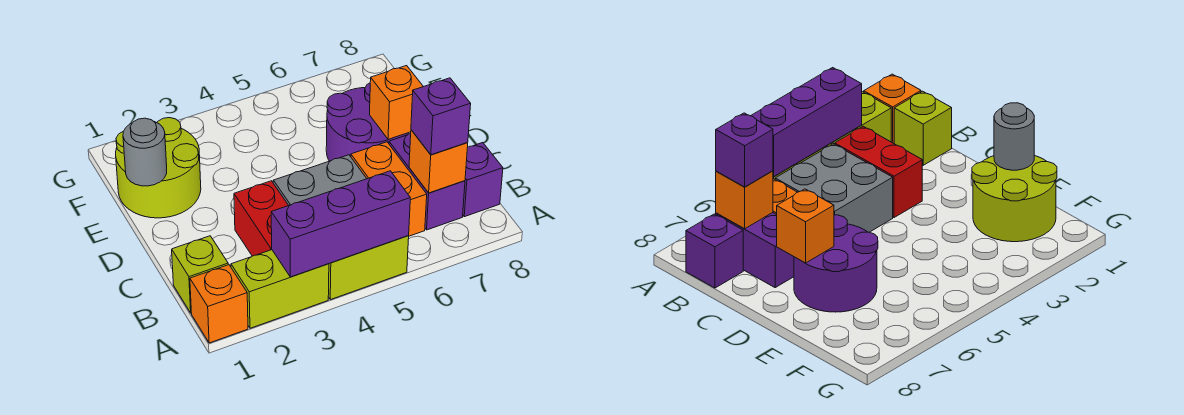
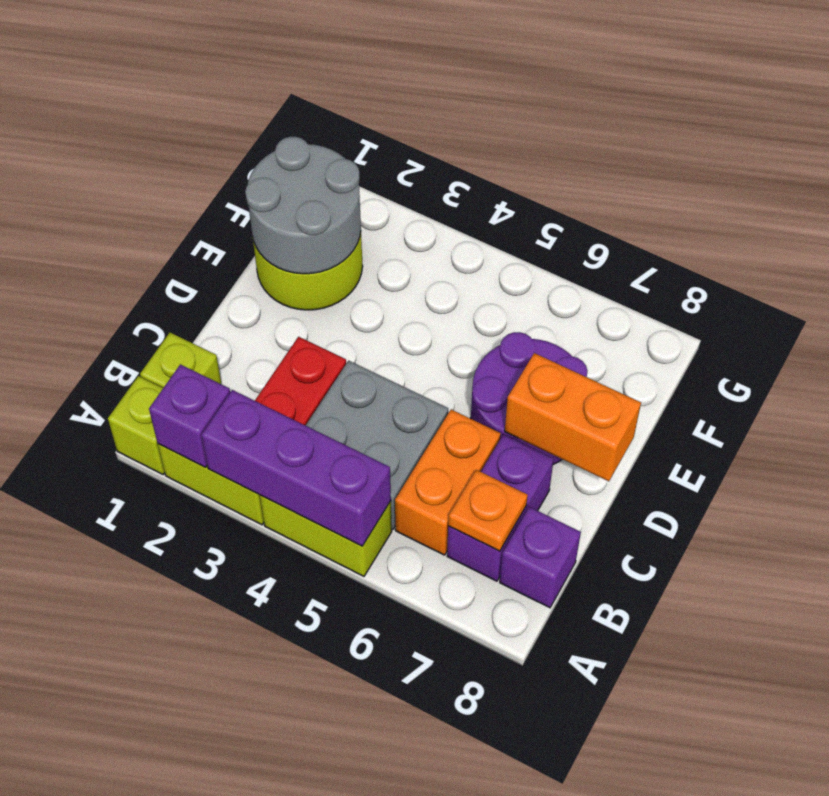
orange 1x1 brick [190,265,248,343] -> lime 1x1 brick [108,376,165,474]
orange 1x1 brick [409,130,468,193] -> orange 1x1 plate [448,470,528,551]
purple 1x1 brick [411,78,471,155] -> purple 1x1 brick moved to [149,364,230,467]
orange 1x1 brick [369,66,423,140] -> orange 1x2 brick [505,353,641,481]
grey 1x1 round brick [123,118,167,186] -> grey 2x2 round brick [245,137,361,274]

